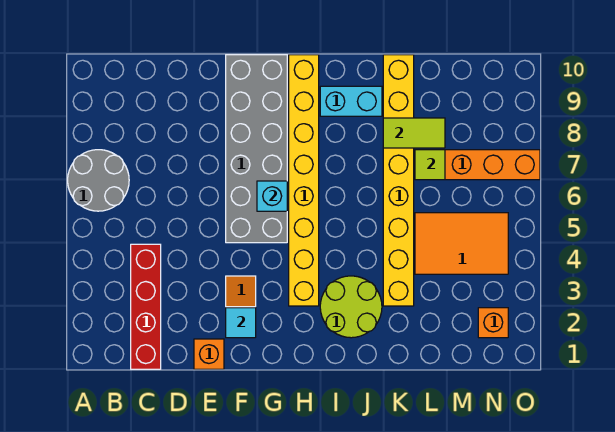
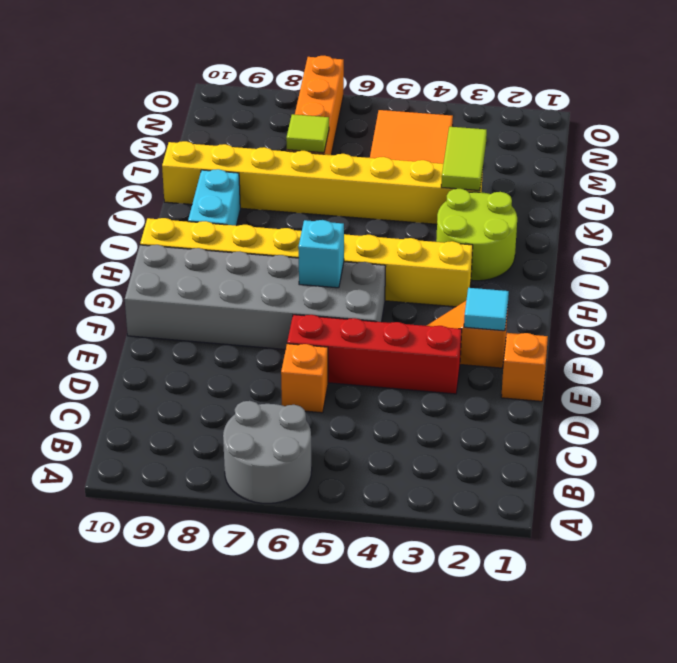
red 1x4 brick [131,244,161,369] -> red 1x4 brick moved to [287,315,462,394]
lime 1x2 tile [383,118,445,148] -> lime 1x2 tile moved to [441,127,487,191]
orange 1x1 brick [478,308,508,338] -> orange 1x1 brick moved to [281,344,328,413]

